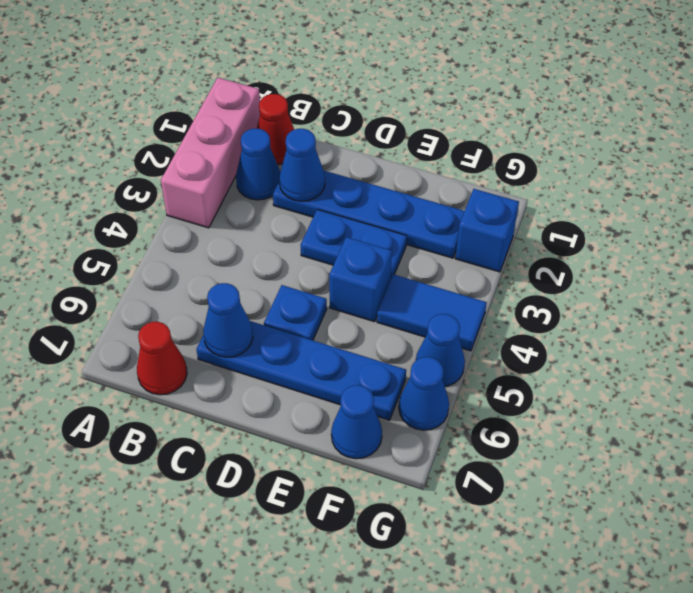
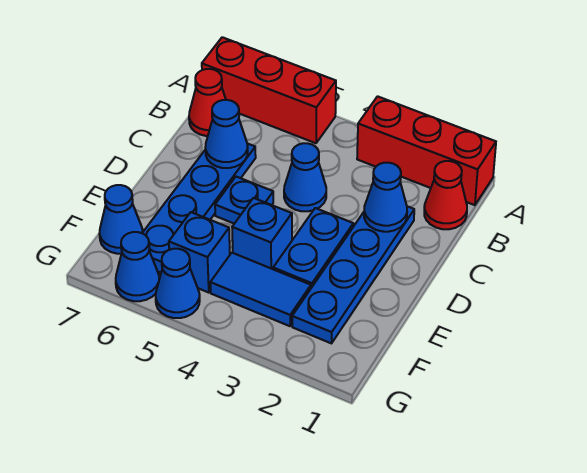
pink 1x3 brick [161,78,260,228] -> red 1x3 brick [357,96,496,205]
none -> red 1x3 brick [202,37,336,143]
blue 1x1 cone [236,129,280,200] -> blue 1x1 cone moved to [284,143,326,211]
blue 1x2 tile [377,274,487,351] -> blue 1x2 tile turned to [210,253,311,326]
blue 1x1 brick [455,189,519,272] -> blue 1x1 brick moved to [169,212,230,293]

